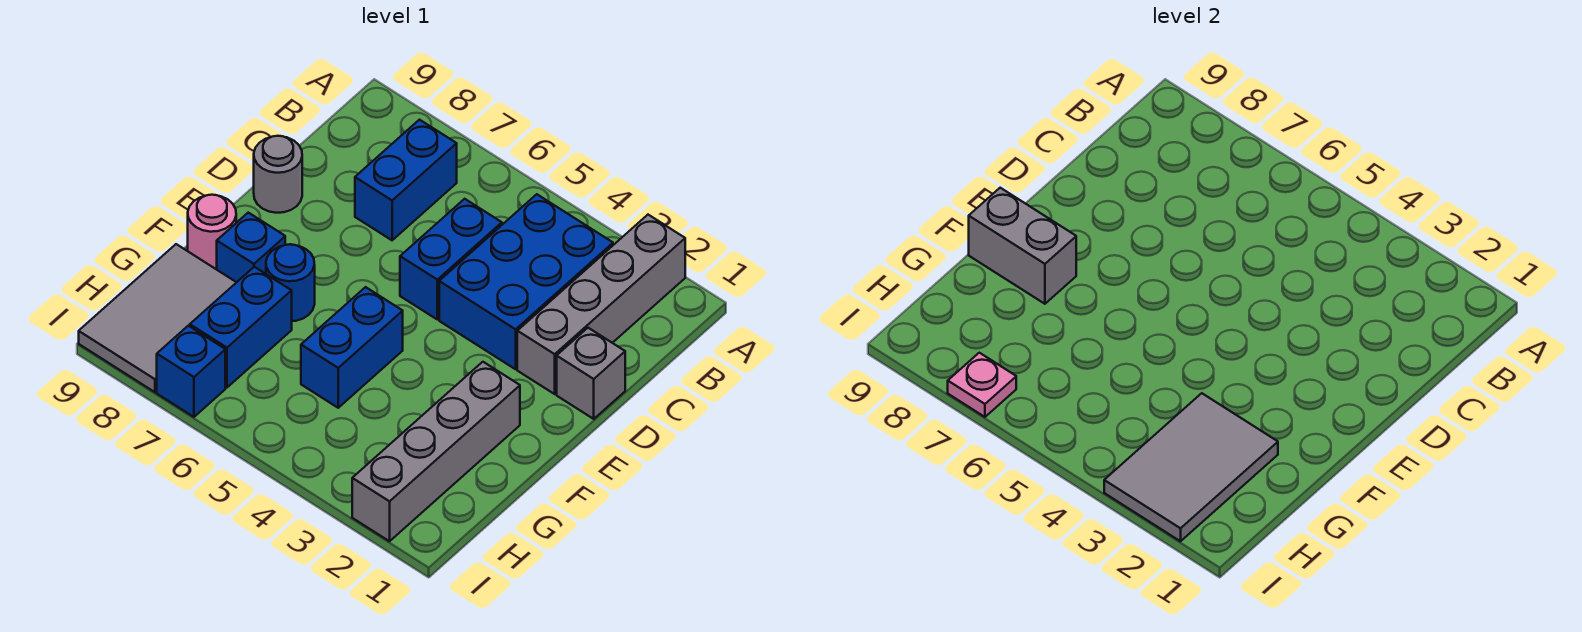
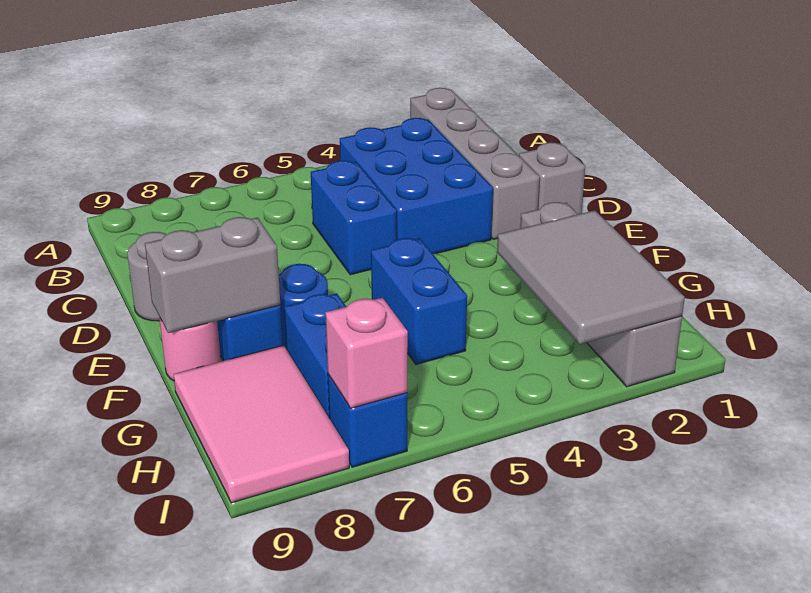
blue 1x2 brick [355,120,457,240] -> none
grey 2x3 tile [79,244,236,392] -> pink 2x3 tile [174,345,349,503]
pink 1x1 plate [948,353,1016,417] -> pink 1x1 brick [325,298,408,408]

